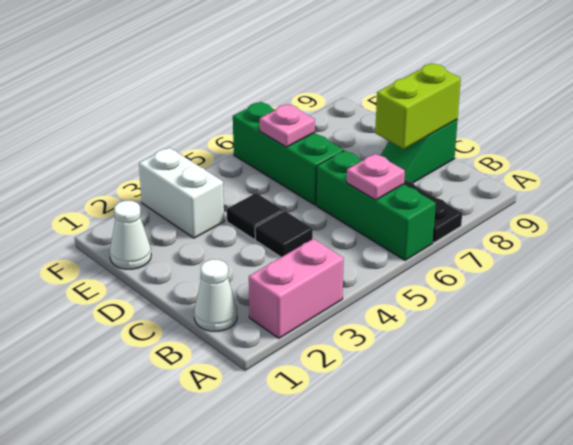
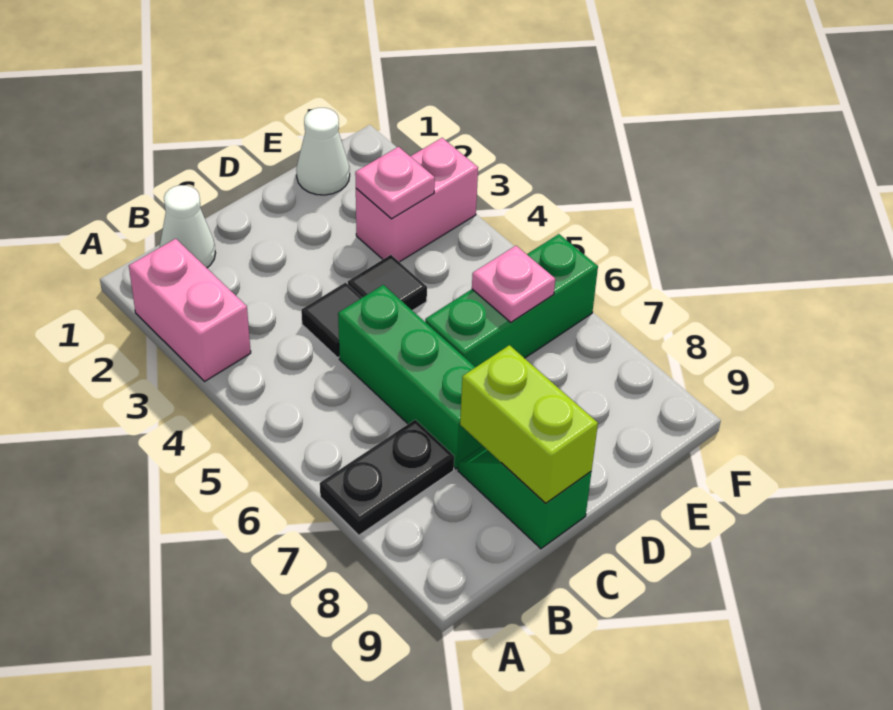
green 1x3 brick [316,151,436,260] -> green 1x3 brick turned to [338,285,483,469]
pink 1x1 plate [347,154,405,200] -> pink 1x1 plate moved to [355,147,435,219]
white 1x2 brick [139,148,224,238] -> pink 1x2 brick [356,138,478,262]

